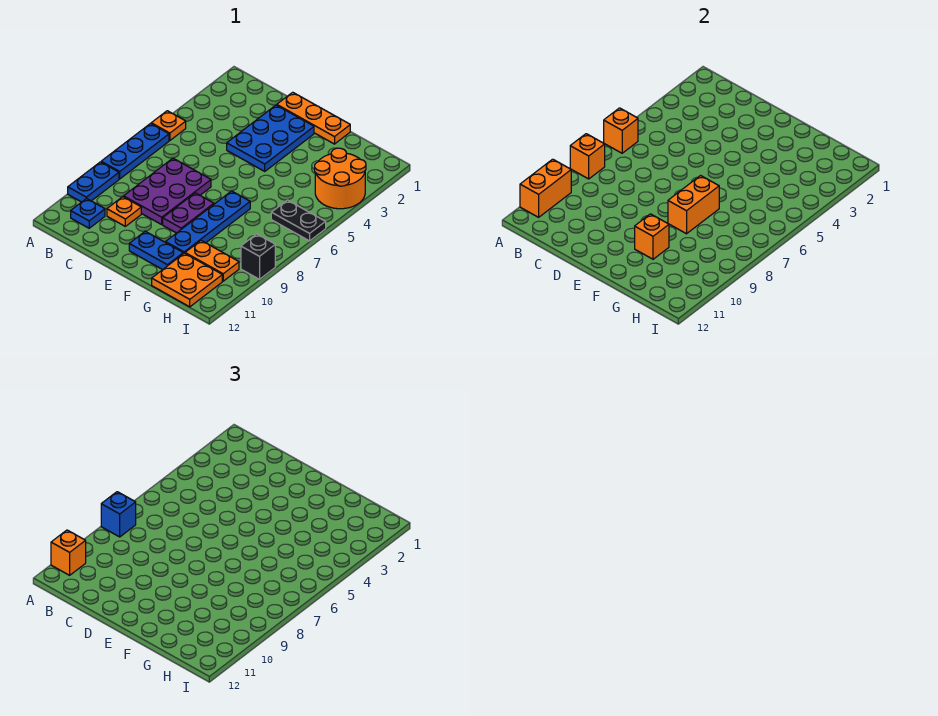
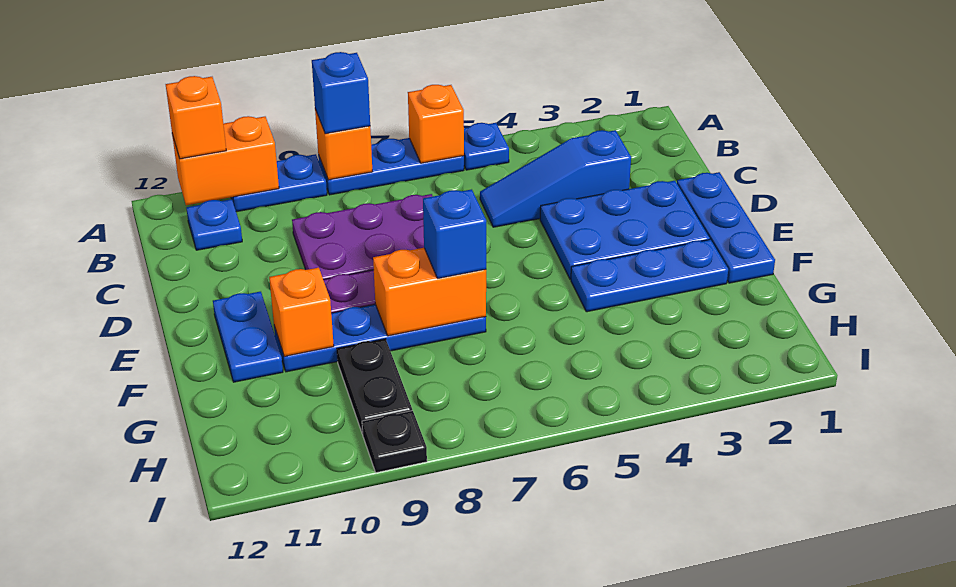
orange 1x1 plate [151,111,186,141] -> blue 1x1 plate [464,123,509,170]
none -> blue 1x3 slope [480,130,631,227]
orange 1x1 plate [107,197,141,226] -> none
orange 1x3 plate [277,92,350,144] -> blue 1x3 plate [677,172,775,283]
none -> blue 1x3 plate [571,240,728,312]
none -> blue 1x1 brick [423,189,486,278]
orange 1x2 plate [185,241,239,281] -> none
orange 2x2 plate [152,253,222,307] -> none
orange 2x2 round brick [315,148,366,209] -> none
black 1x2 plate [271,200,326,241] -> black 1x2 plate moved to [337,339,412,434]
black 1x1 brick [241,234,275,279] -> black 1x1 plate [362,411,427,473]

